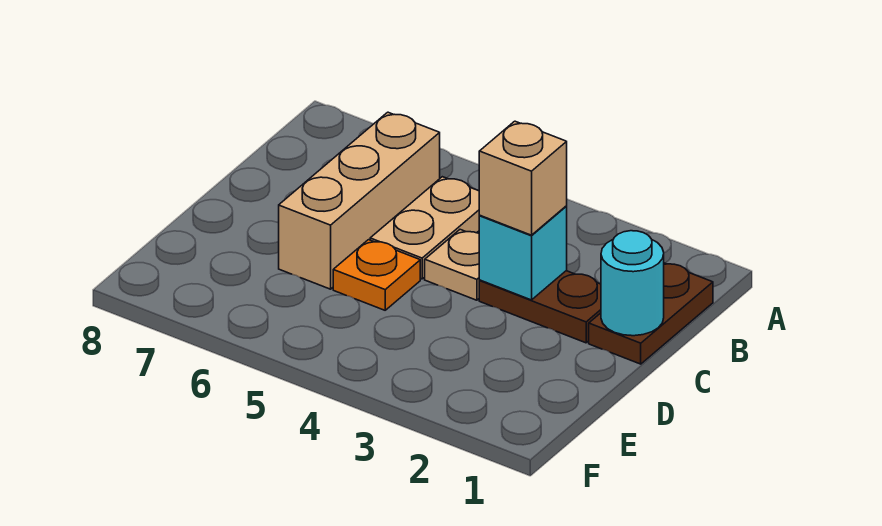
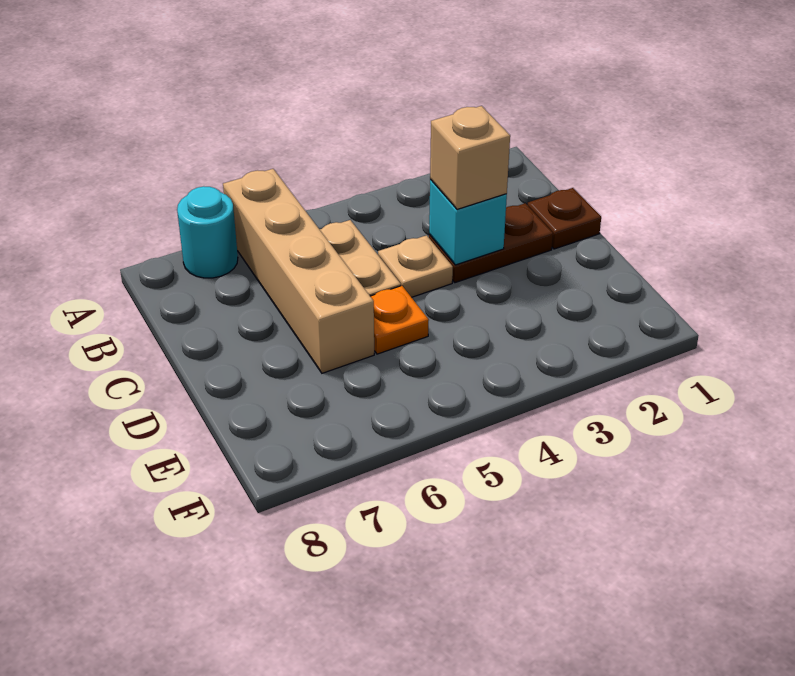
brown 1x2 plate [589,263,713,364] -> brown 1x1 plate [528,188,601,249]
tan 1x3 brick [279,112,440,289] -> tan 1x4 brick [223,169,374,373]
cyan 1x1 round brick [601,231,664,336] -> cyan 1x1 round brick moved to [177,186,238,278]

